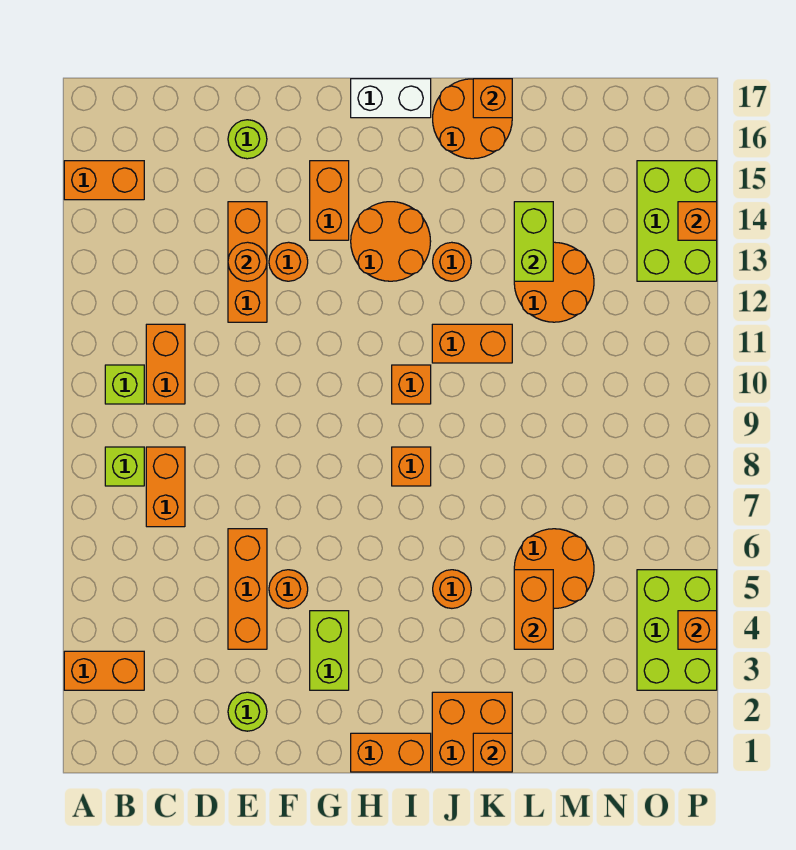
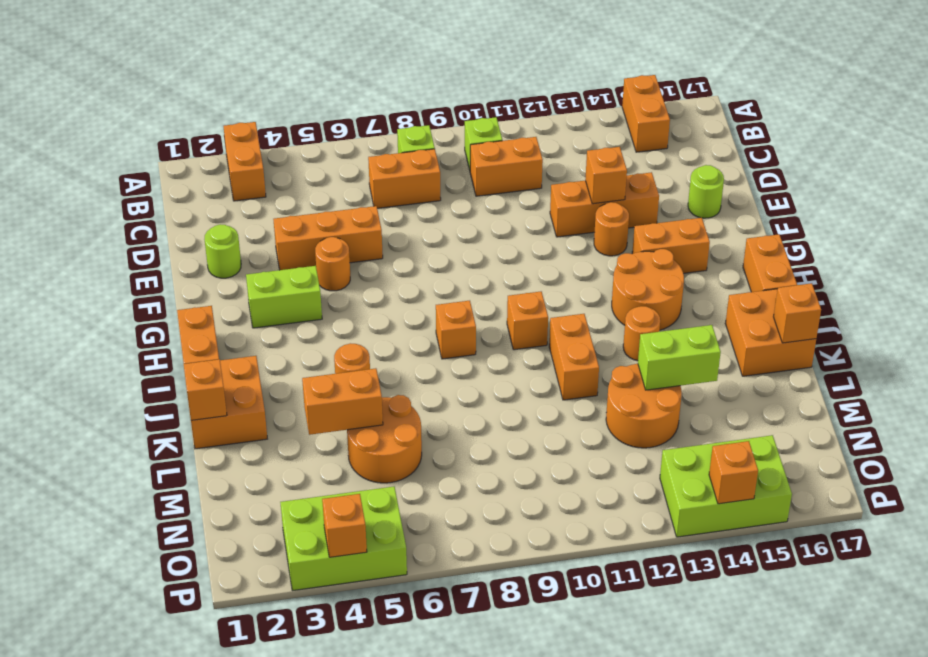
orange 1x1 round brick [228,242,267,281] -> orange 1x1 brick [585,147,627,204]
white 1x2 brick [351,79,431,118] -> orange 1x2 brick [743,234,797,292]
orange 2x2 round brick [433,79,512,159] -> orange 2x2 brick [725,289,816,376]

